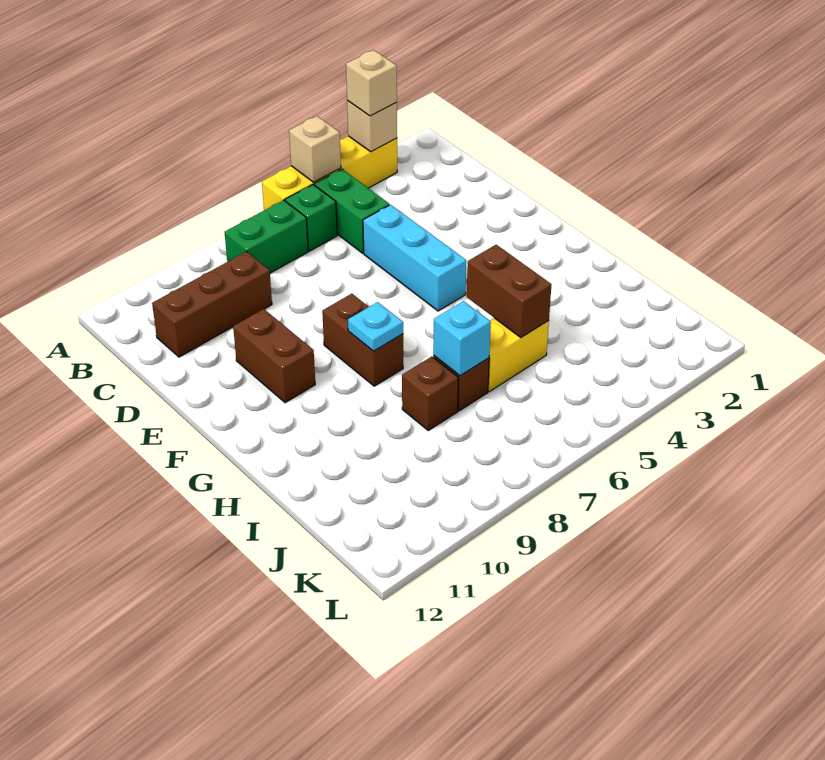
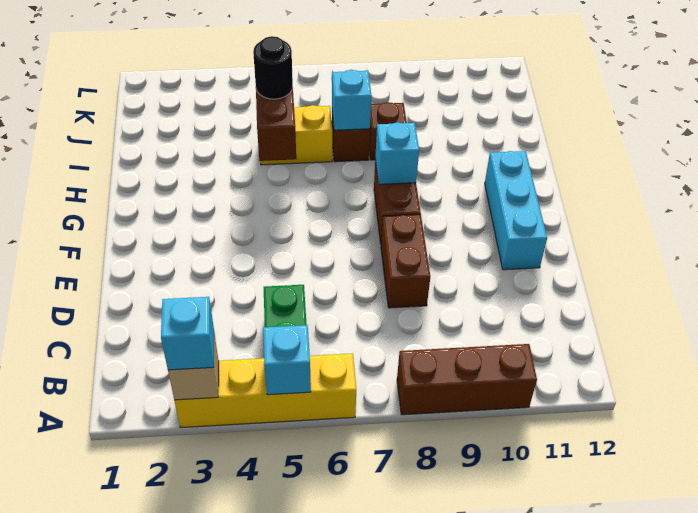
tan 1x1 brick [346,50,397,116] -> cyan 1x1 brick [161,297,214,370]
tan 1x1 brick [289,116,341,182] -> cyan 1x1 brick [263,325,311,395]
green 1x1 brick [285,185,337,251] -> none
green 1x2 brick [225,200,308,273] -> none
brown 1x3 brick [152,252,272,357] -> brown 1x3 brick moved to [397,344,537,415]
cyan 1x3 brick [363,205,466,311] -> cyan 1x3 brick moved to [485,151,547,270]
brown 1x2 brick [233,309,315,403] -> brown 1x2 brick moved to [381,214,430,308]
cyan 1x1 plate [348,302,403,351] -> cyan 1x1 brick [375,122,419,184]
none -> black 1x1 round brick [253,36,293,99]

